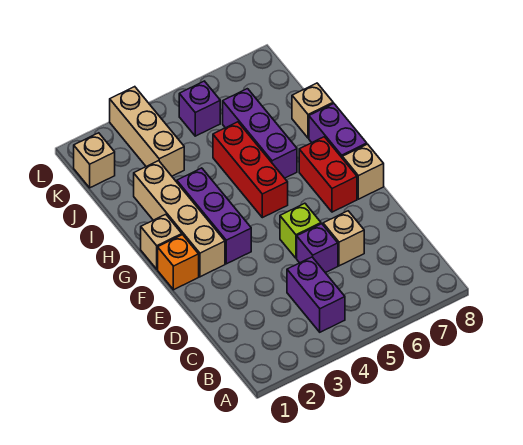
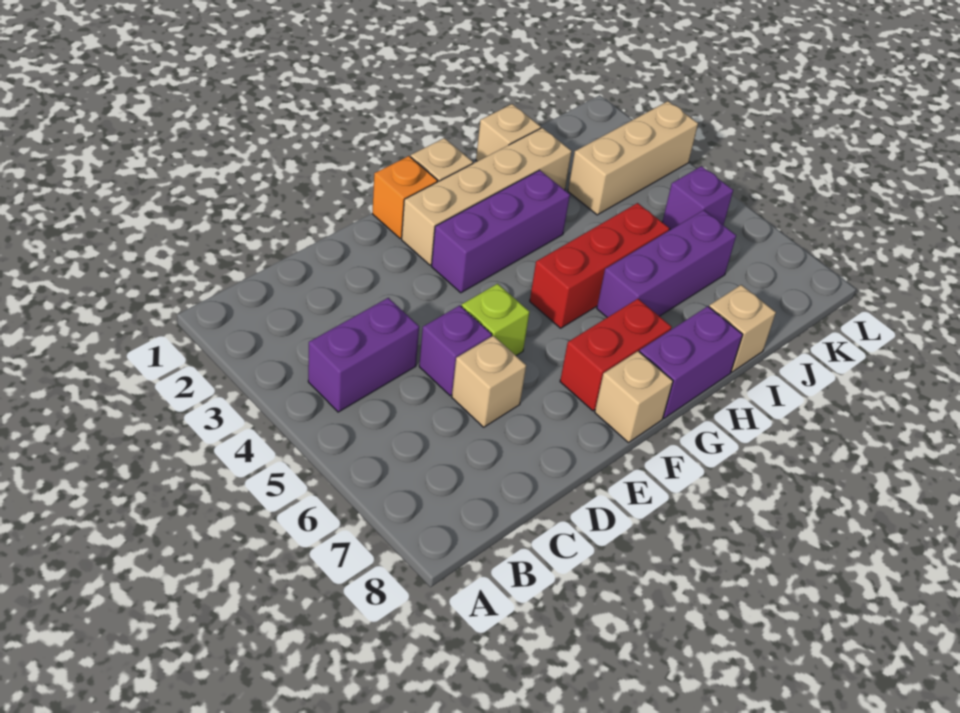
tan 1x1 brick [74,133,115,188] -> tan 1x1 brick moved to [476,104,541,161]

